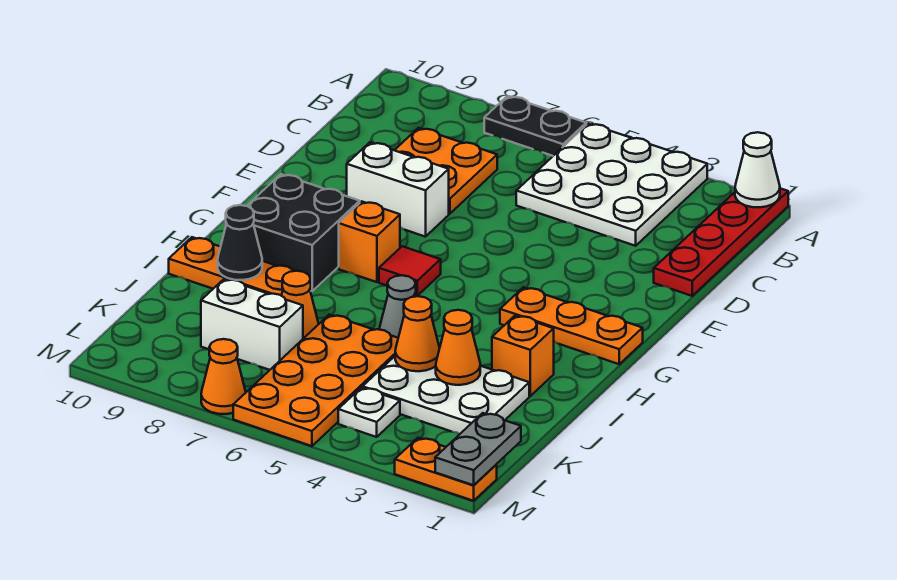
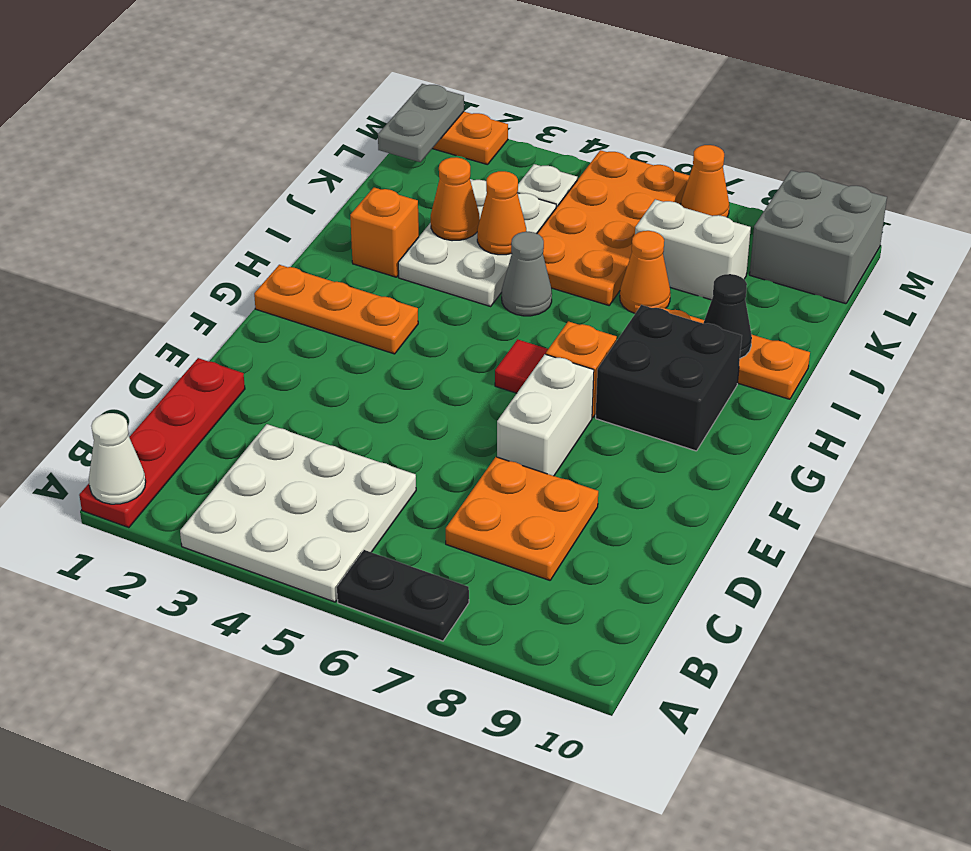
white 1x2 brick [347,142,449,237] -> white 1x2 brick turned to [497,354,594,476]
white 2x3 plate [363,356,529,434] -> white 2x3 plate turned to [398,179,556,306]
none -> grey 2x2 brick [750,170,887,304]

